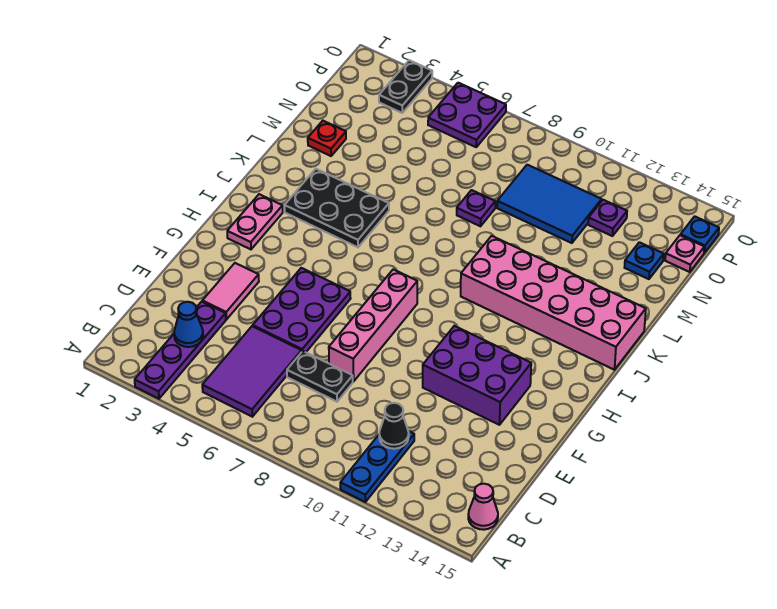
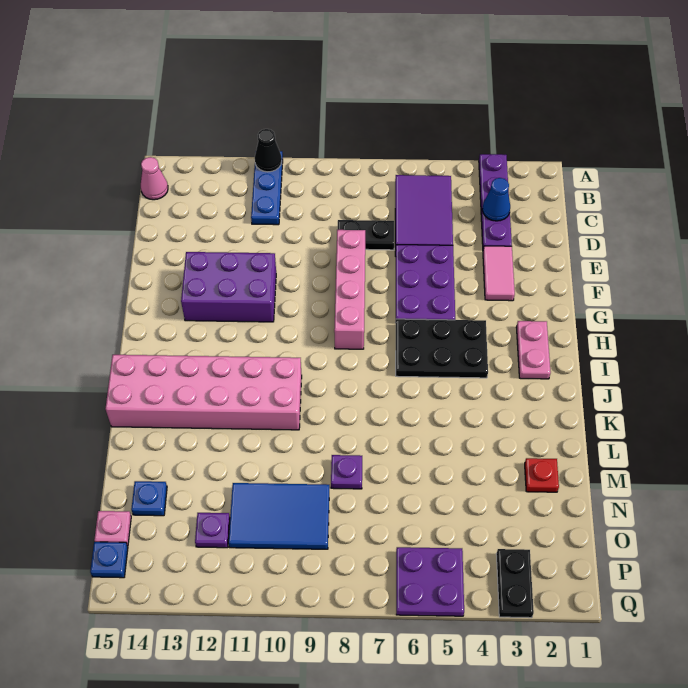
black 1x1 cone [379,403,409,449] -> black 1x1 cone moved to [255,129,282,172]
black 2x3 plate [285,169,389,247] -> black 2x3 plate moved to [396,319,488,378]

